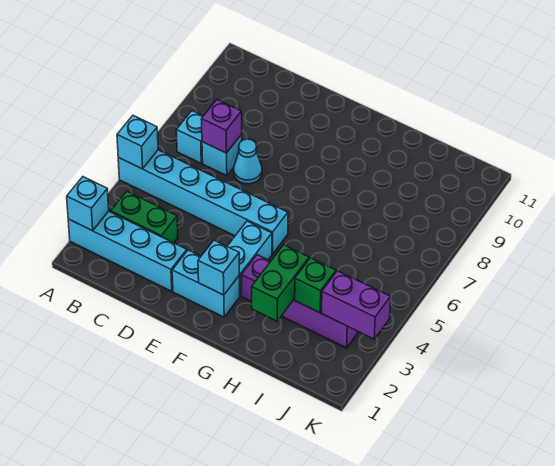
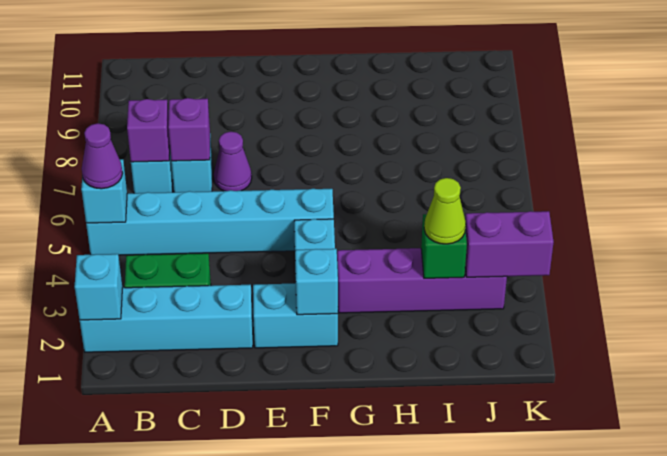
none -> purple 1x1 cone [82,123,123,189]
none -> purple 1x1 brick [127,99,170,162]
cyan 1x1 cone [234,139,262,184] -> purple 1x1 cone [214,132,252,191]
green 1x2 brick [252,245,309,321] -> none
none -> lime 1x1 cone [424,178,466,244]

